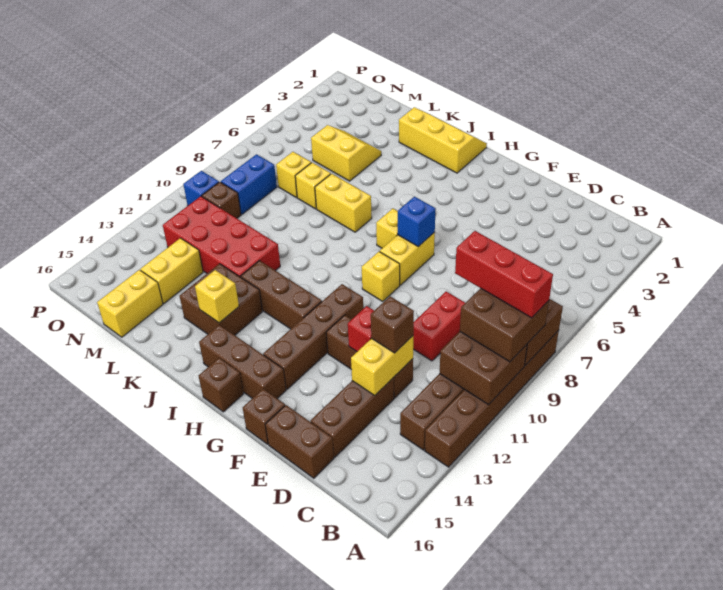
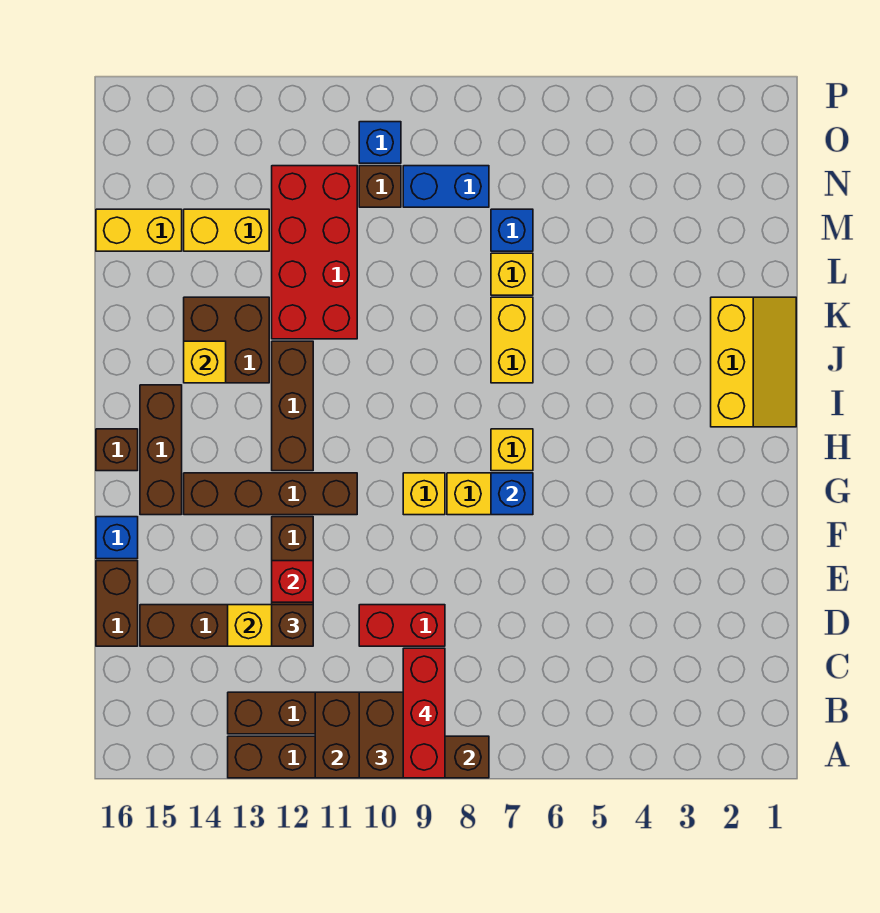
brown 1x1 brick [243,389,285,444] -> blue 1x1 brick [96,517,138,559]
yellow 2x2 slope [311,125,381,181] -> none
yellow 1x1 brick [276,152,311,198] -> blue 1x1 brick [491,209,533,251]

